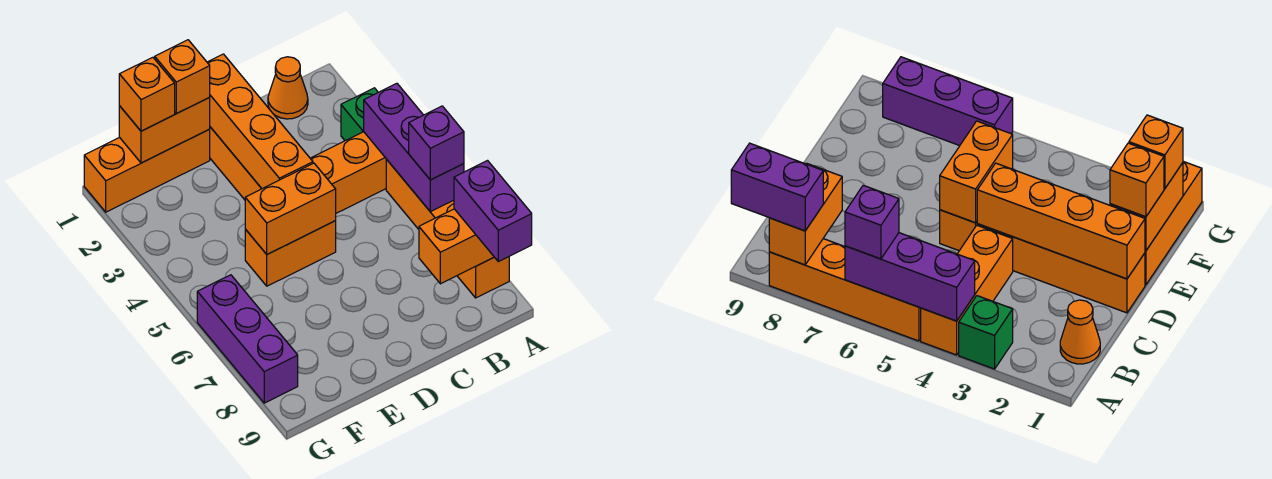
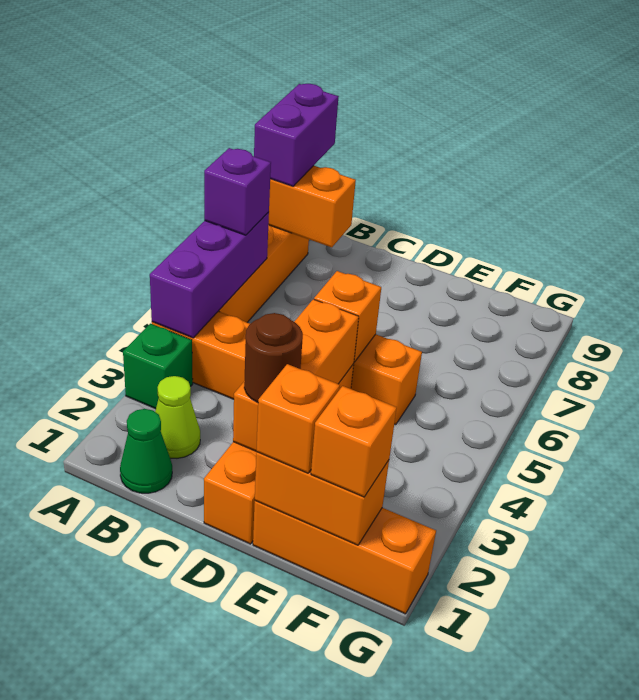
orange 1x1 cone [268,57,308,119] -> green 1x1 cone [120,409,172,493]
none -> lime 1x1 cone [155,376,200,458]
orange 1x4 brick [207,54,313,189] -> orange 1x3 brick [233,299,359,451]
none -> brown 1x1 round brick [244,313,303,402]
orange 1x2 brick [245,163,336,254] -> orange 1x1 brick [314,271,381,362]
purple 1x3 brick [197,275,298,403] -> none

